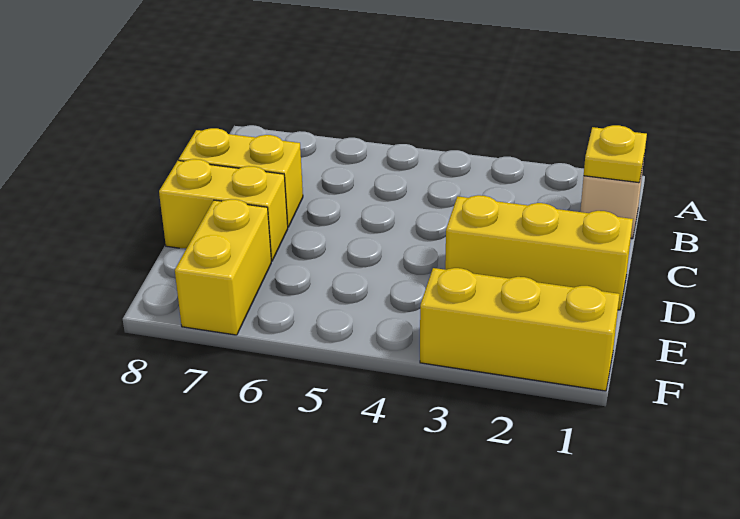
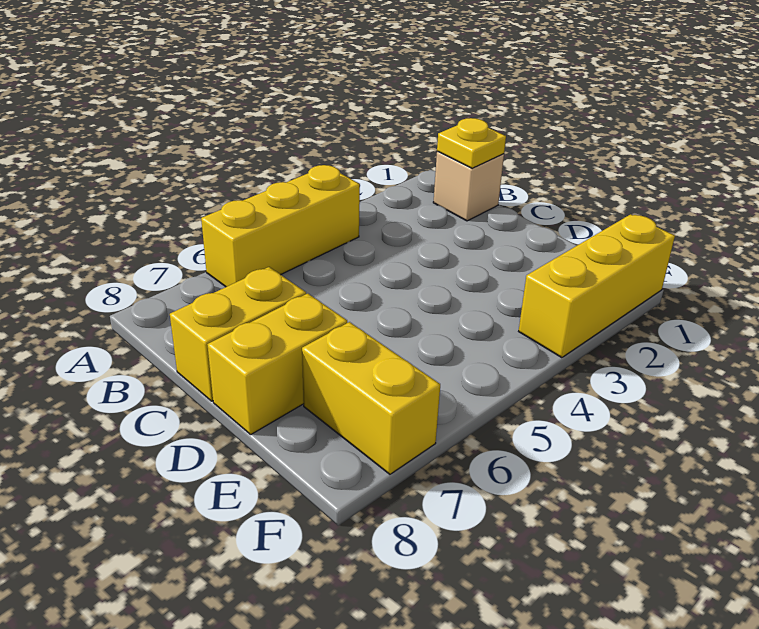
yellow 1x3 brick [445,195,633,310] -> yellow 1x3 brick moved to [201,165,360,287]

